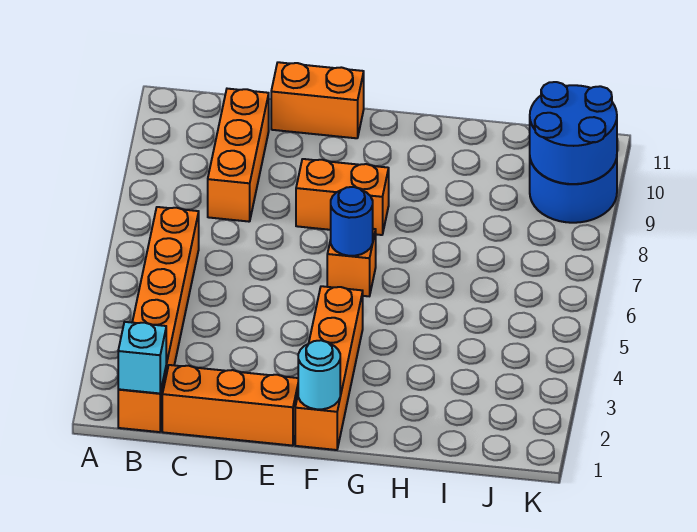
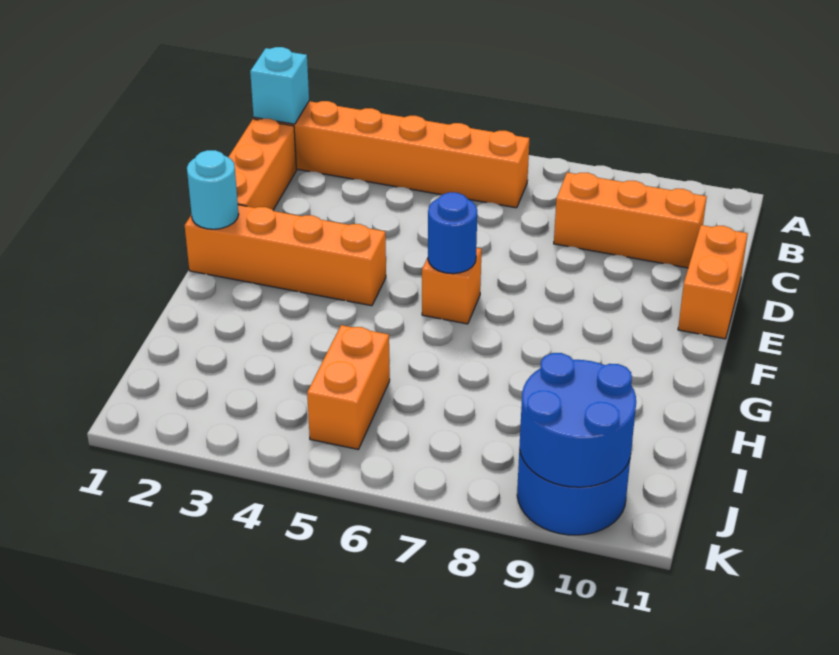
orange 1x2 brick [296,159,389,235] -> orange 1x2 brick moved to [307,325,390,449]

